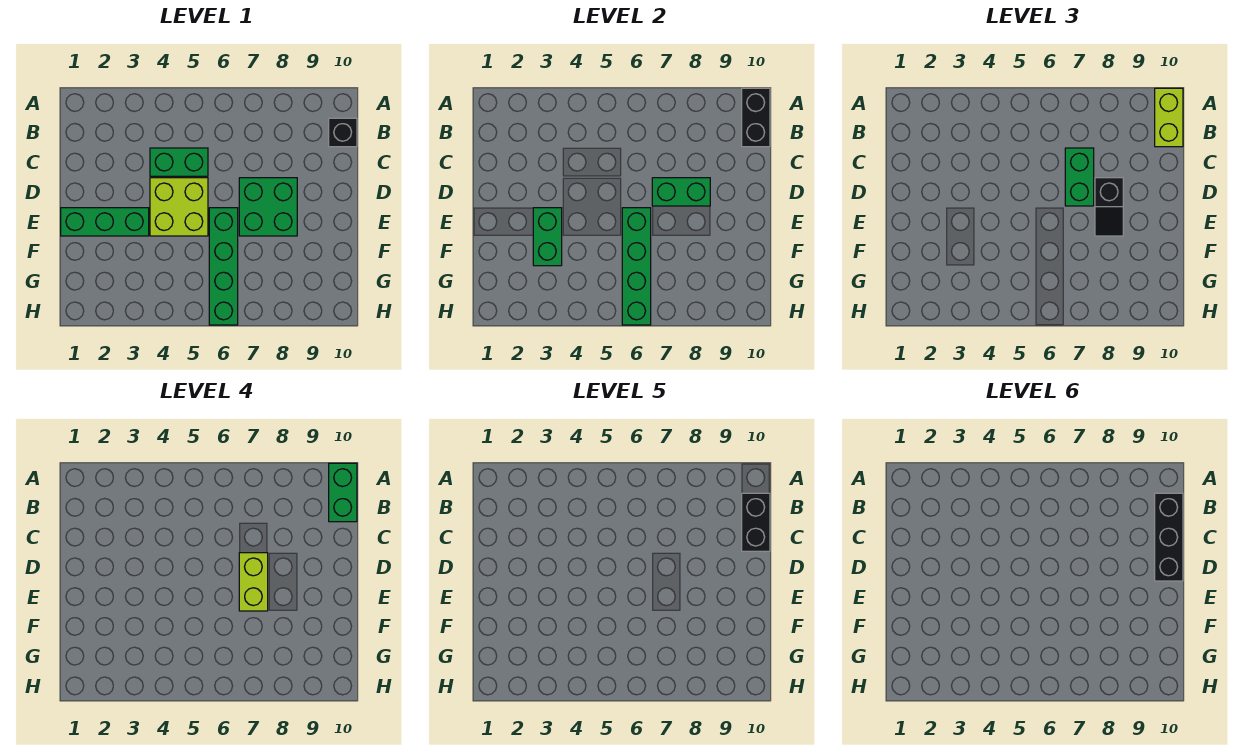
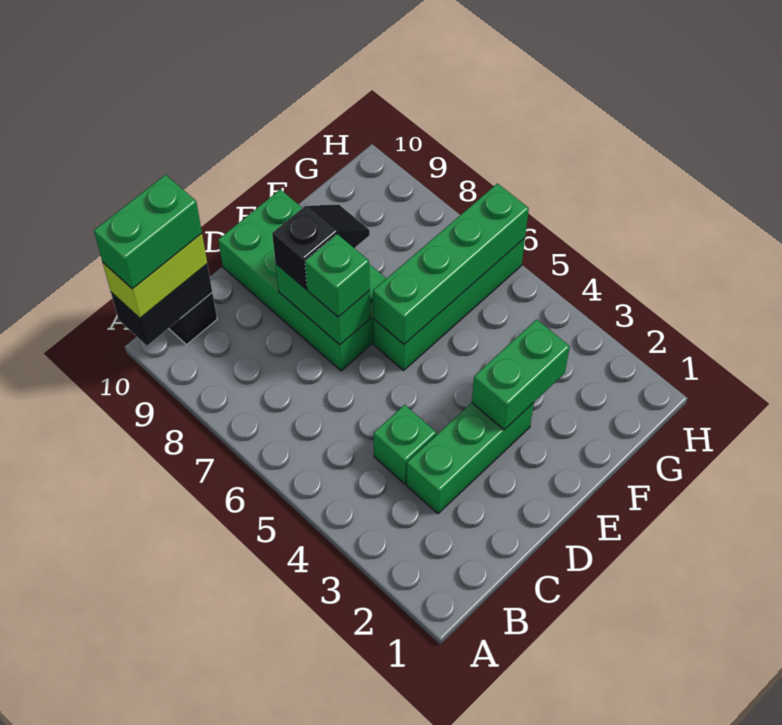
black 1x2 brick [742,493,770,551] -> none
black 1x3 brick [1155,493,1183,581] -> none
green 1x2 brick [150,148,208,176] -> green 1x1 brick [374,405,436,484]
green 1x2 brick [1065,148,1094,206] -> green 1x1 brick [305,234,370,317]
lime 2x2 brick [150,178,208,236] -> none
green 2x2 brick [239,178,297,236] -> green 2x4 brick [218,189,387,371]
lime 1x2 brick [239,553,268,611] -> none
green 1x3 brick [61,208,149,236] -> green 1x3 brick turned to [407,403,534,514]

